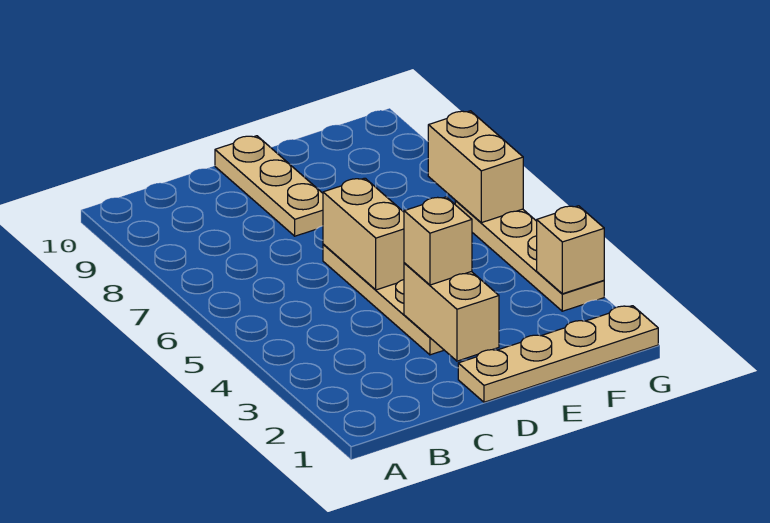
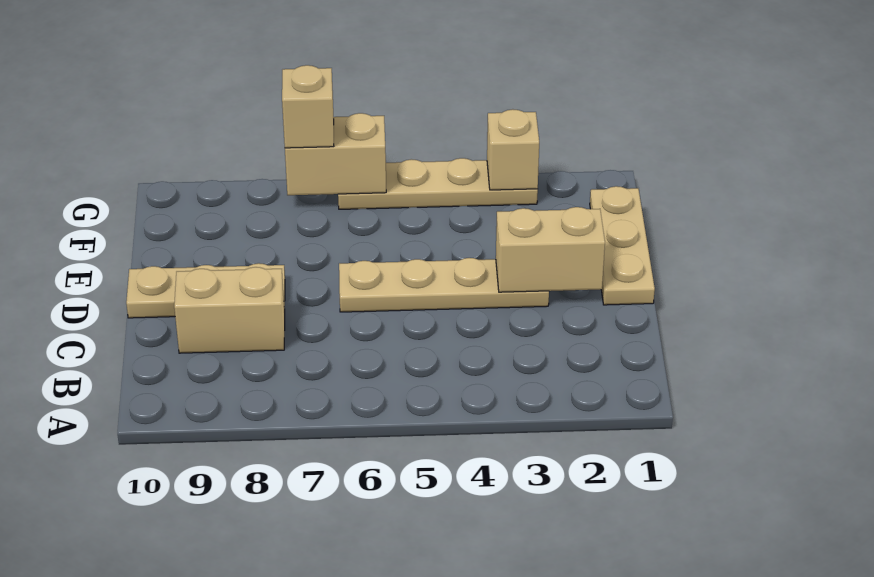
tan 1x4 plate [458,306,658,402] -> tan 1x3 plate [590,186,655,305]
tan 1x1 brick [404,197,472,285] -> tan 1x1 brick moved to [282,65,334,148]
tan 1x2 brick [323,178,404,290] -> tan 1x2 brick moved to [174,267,285,353]

